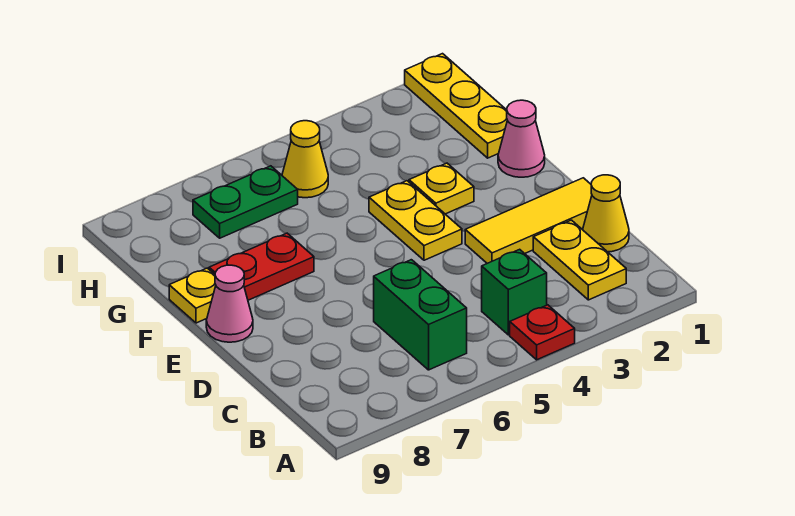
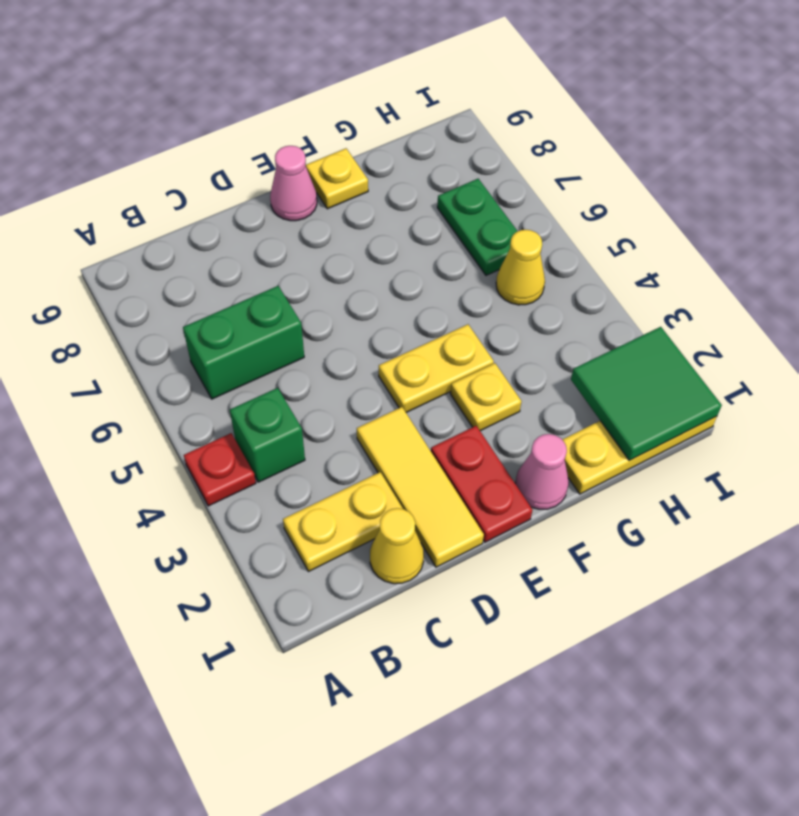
red 1x2 plate [209,233,314,300] -> red 1x2 plate moved to [431,426,532,542]
none -> green 2x2 tile [571,327,722,460]

